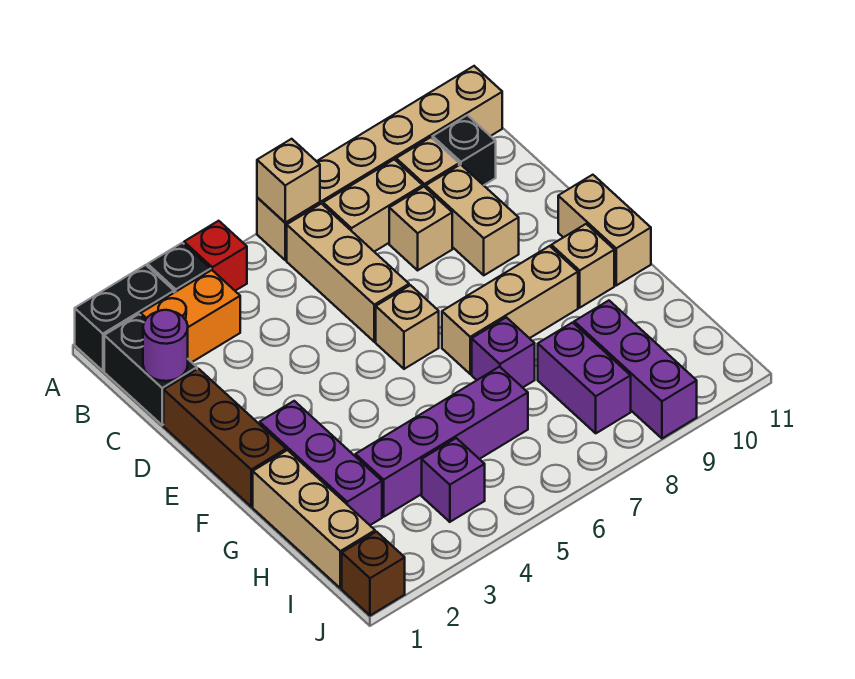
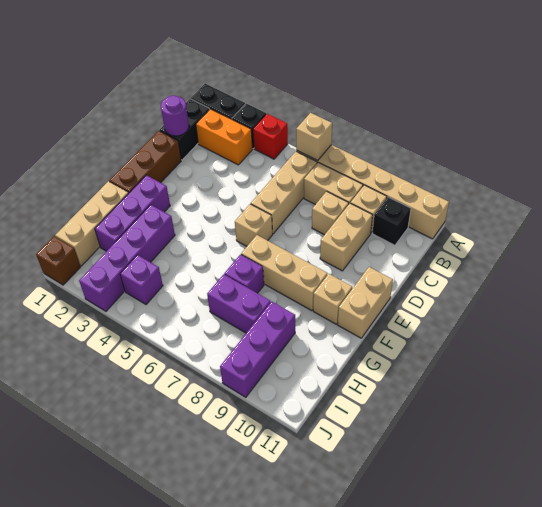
purple 1x4 brick [355,367,528,517] -> purple 1x4 brick turned to [79,205,175,311]
purple 1x2 brick [538,323,631,433] -> purple 1x2 brick turned to [207,274,271,333]

